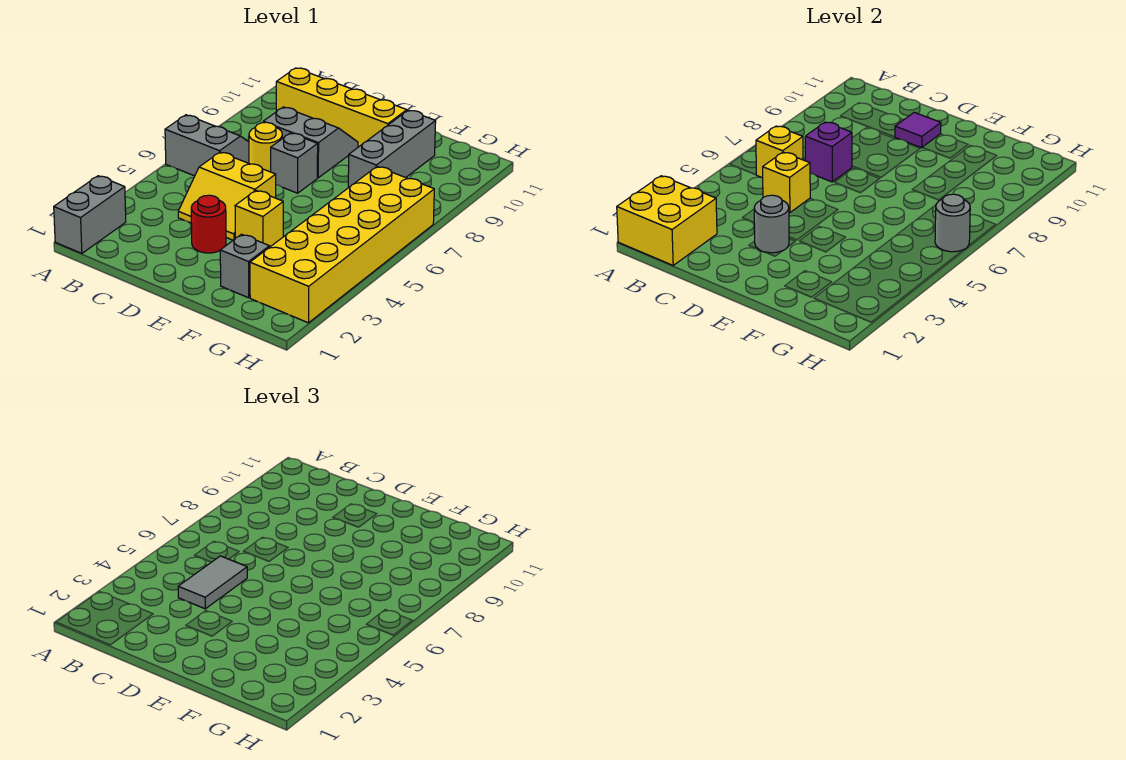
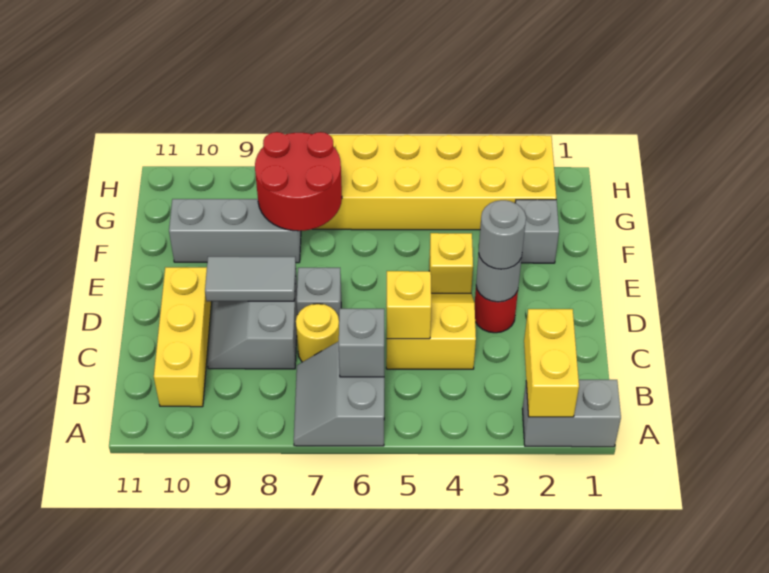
yellow 2x2 brick [617,176,717,265] -> yellow 1x2 brick [524,309,579,417]
yellow 1x1 brick [756,126,803,178] -> grey 1x1 brick [339,309,384,377]
yellow 1x4 brick [276,68,407,147] -> yellow 1x3 brick [154,267,212,407]
yellow 2x2 slope [178,152,276,240] -> yellow 2x2 slope turned to [386,293,476,369]
grey 1x2 tile [178,556,247,609] -> grey 1x2 tile moved to [205,257,296,301]
purple 1x1 brick [805,122,852,182] -> none
purple 1x1 tile [895,112,941,148] -> none
none -> red 2x2 round brick [255,132,342,231]
grey 1x1 round brick [935,194,970,252] -> grey 1x1 round brick moved to [479,200,526,269]

